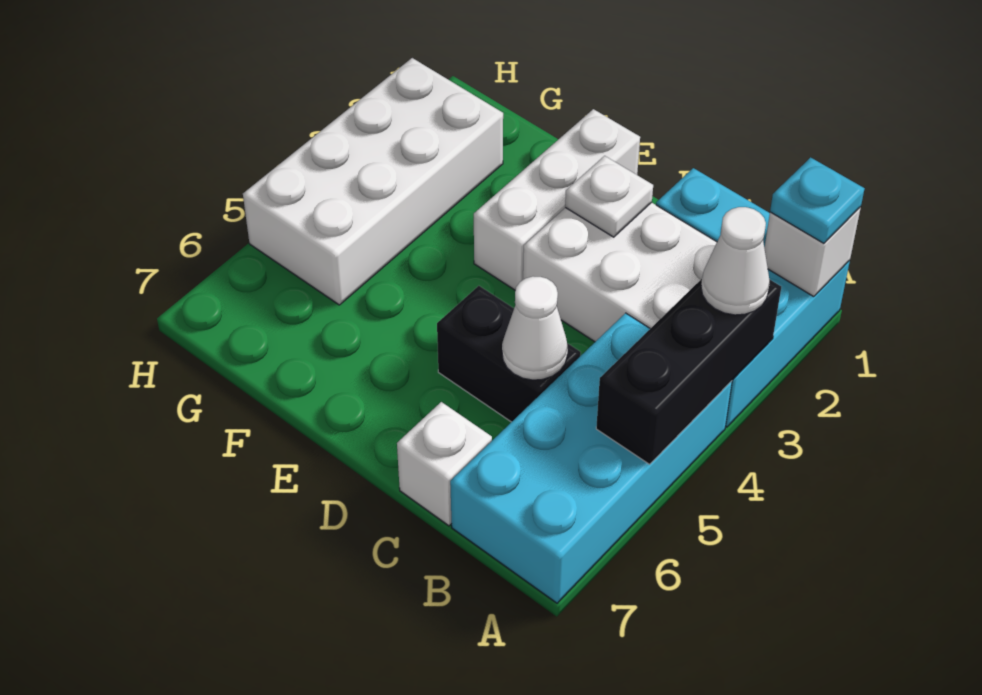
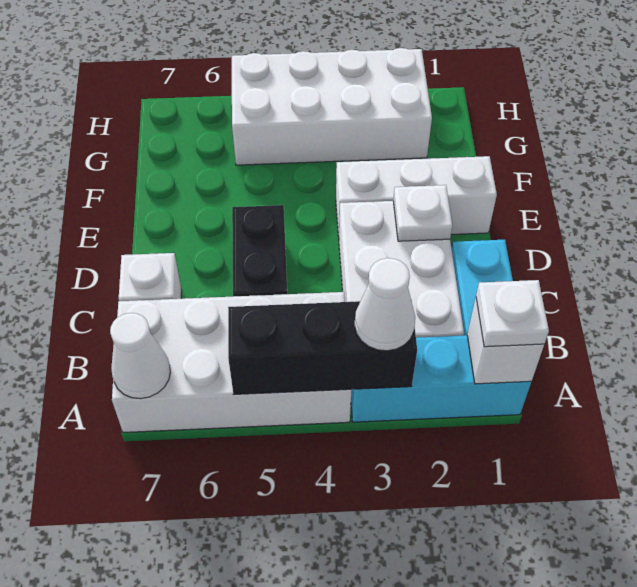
cyan 1x1 plate [770,157,865,243] -> white 1x1 plate [476,280,549,347]
cyan 2x4 brick [450,313,732,603] -> white 2x4 brick [112,292,351,432]
white 1x1 cone [502,276,568,380] -> white 1x1 cone moved to [110,313,170,399]

